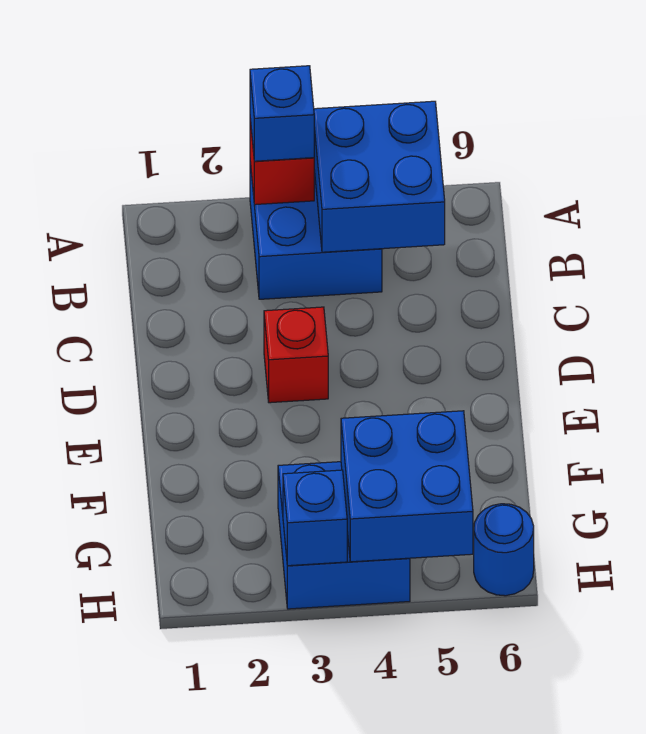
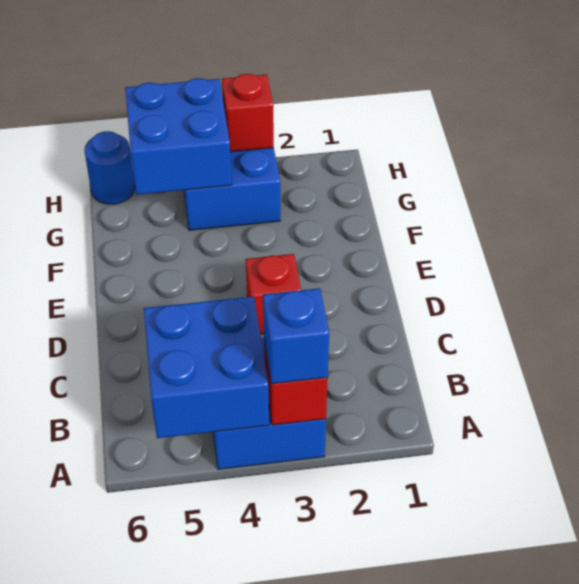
blue 1x1 brick [283,470,347,566] -> red 1x1 brick [222,74,274,152]

